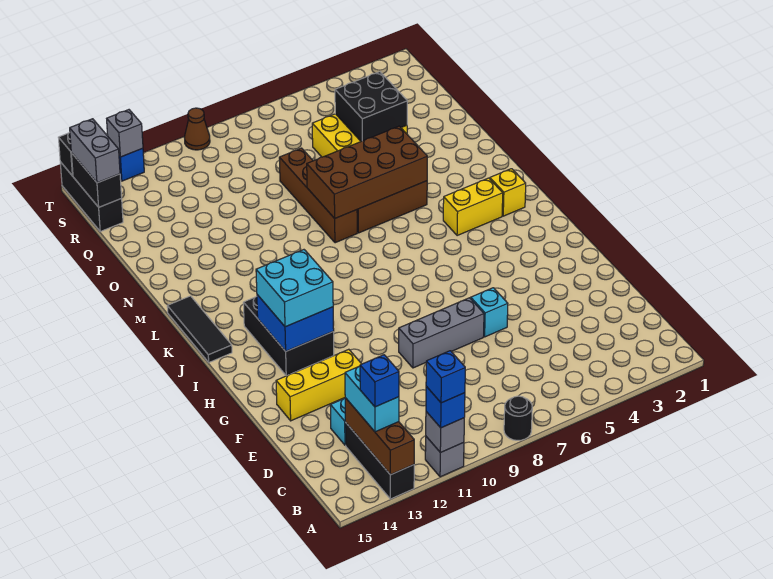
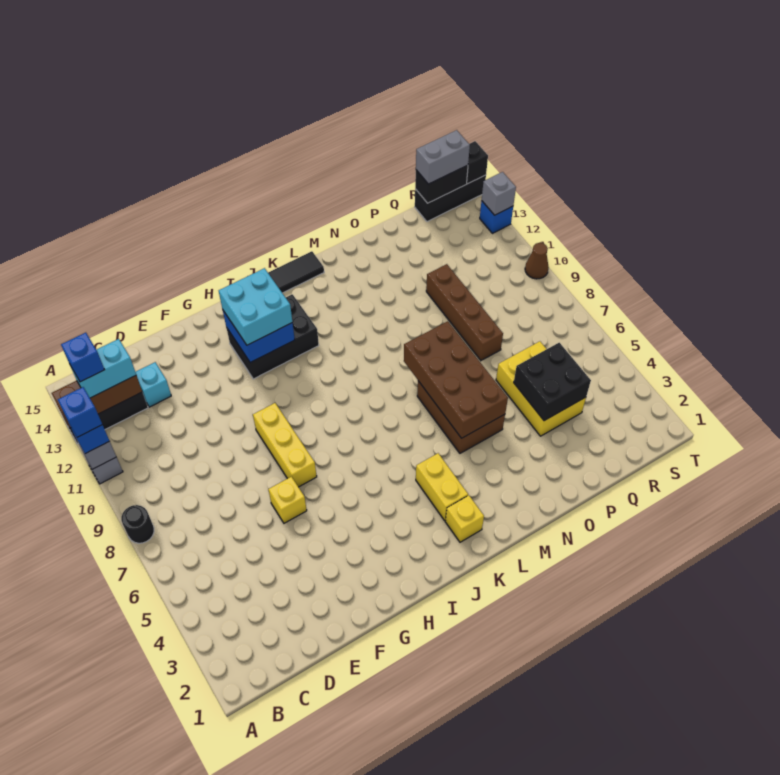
cyan 1x1 brick [471,288,508,337] -> yellow 1x1 brick [268,477,307,523]
grey 1x3 brick [399,298,484,368] -> none
yellow 1x3 brick [276,349,361,421] -> yellow 1x3 brick moved to [253,403,317,487]
brown 1x4 brick [279,148,357,243] -> brown 1x4 brick turned to [426,264,503,360]

